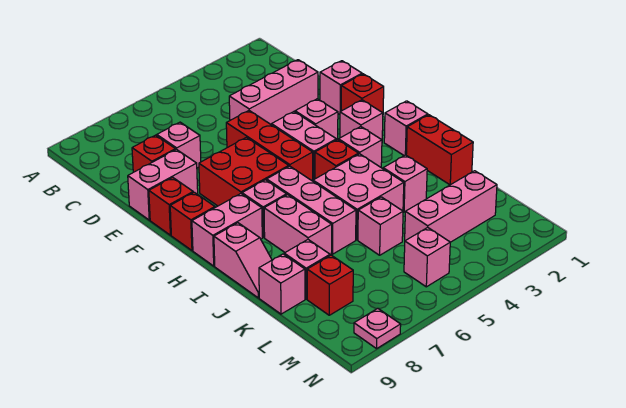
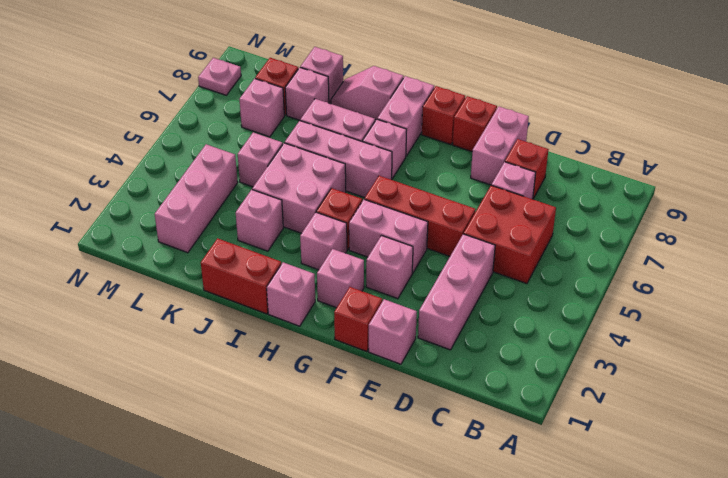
red 2x2 brick [199,137,289,206] -> red 2x2 brick moved to [464,185,556,284]
pink 1x1 brick [404,227,450,287] -> pink 1x1 brick moved to [239,79,284,137]

